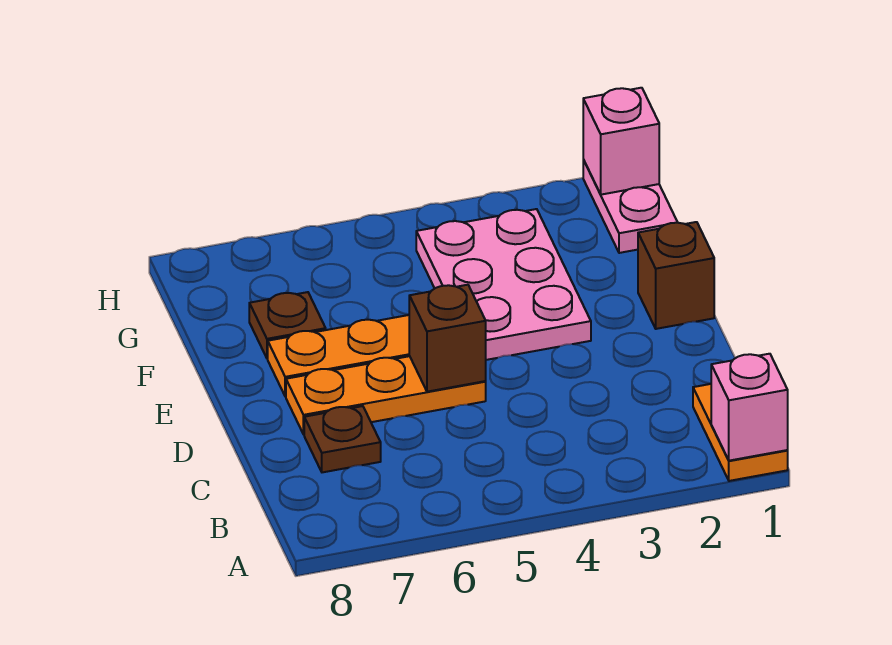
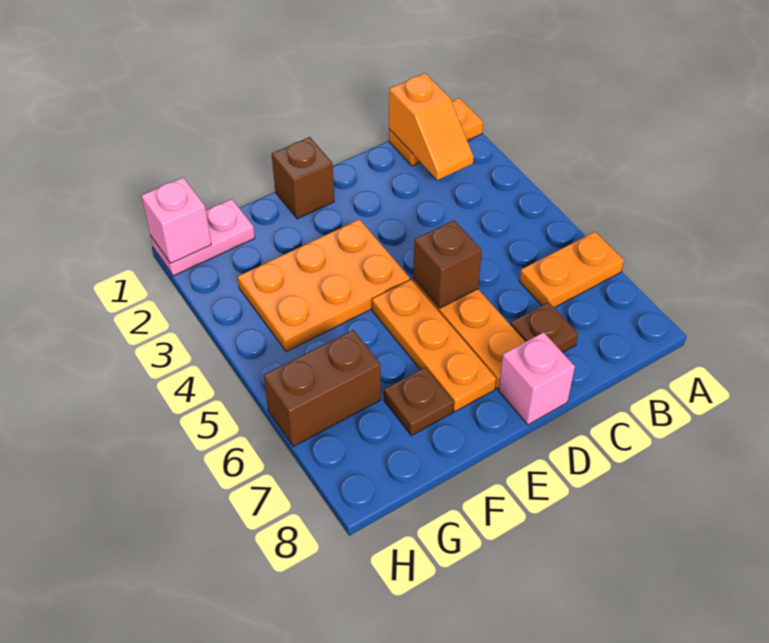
pink 1x1 brick [711,354,788,461] -> pink 1x1 brick moved to [498,332,575,425]
none -> orange 1x2 plate [519,232,624,308]
none -> orange 1x2 slope [389,73,473,180]
pink 2x3 plate [416,209,591,360] -> orange 2x3 plate [238,219,410,352]
none -> brown 1x2 brick [264,330,381,447]

